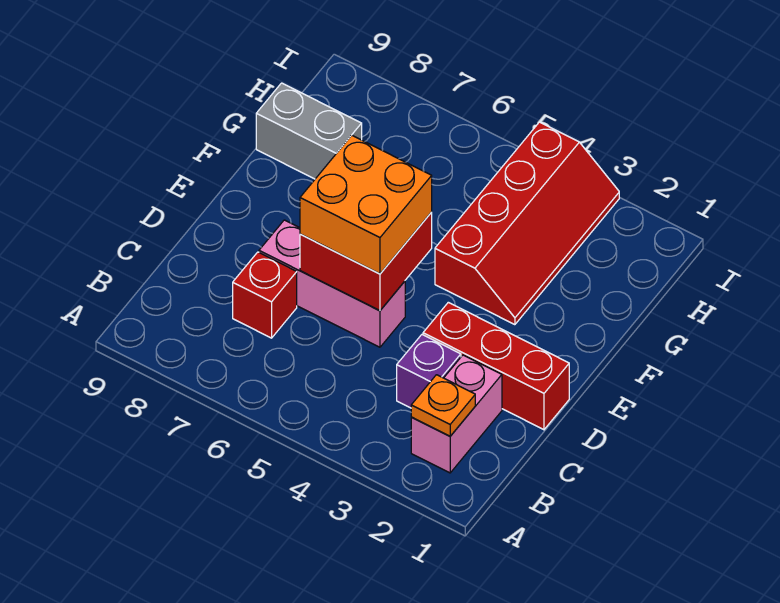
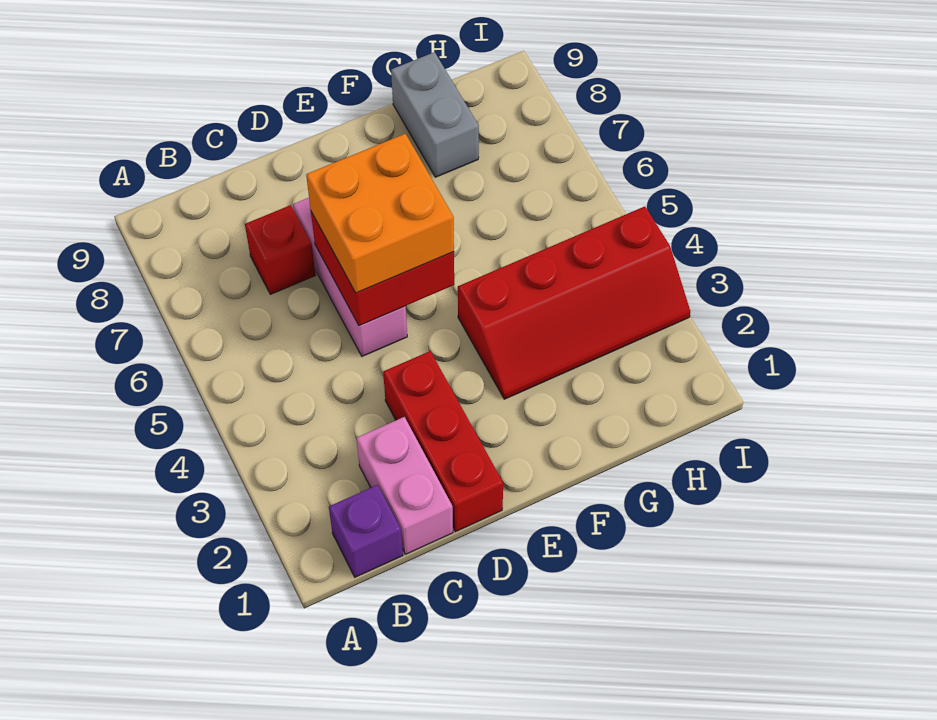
pink 1x2 brick [411,355,502,473] -> pink 1x2 brick turned to [356,417,453,554]
orange 1x1 plate [411,375,475,436] -> none
purple 1x1 brick [397,335,461,408] -> purple 1x1 brick moved to [329,485,403,577]

